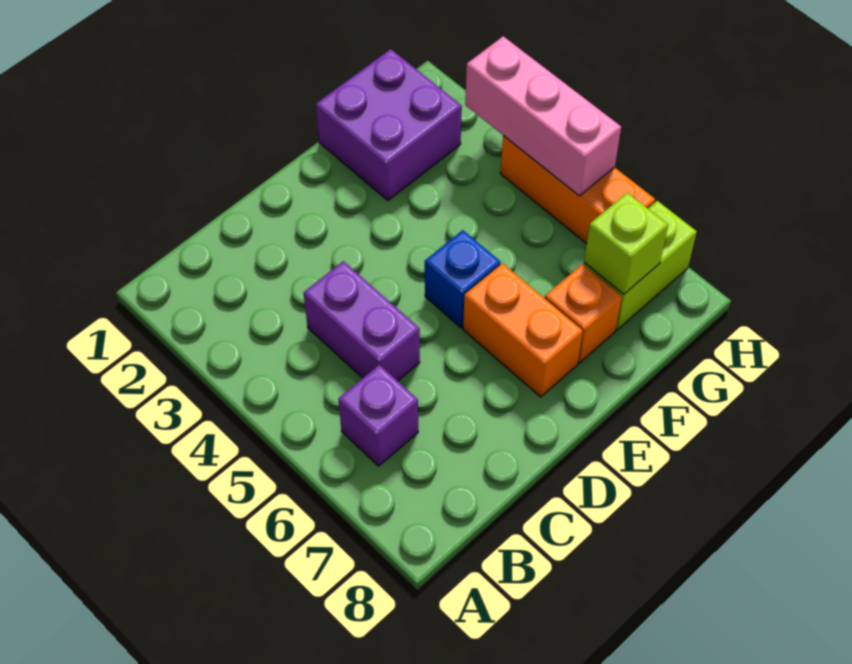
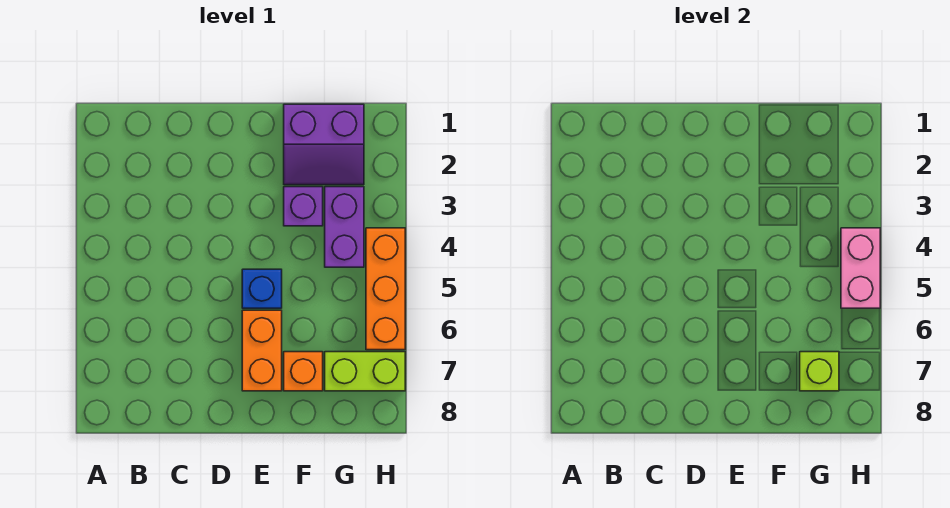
purple 1x1 brick [338,365,418,466] -> purple 1x1 brick moved to [284,187,323,226]
purple 1x2 brick [304,261,420,381] -> purple 1x2 brick moved to [325,187,364,267]
purple 2x2 brick [316,49,462,201] -> purple 2x2 slope [284,104,364,185]
pink 1x3 brick [465,36,621,196] -> pink 1x2 brick [841,228,880,308]

